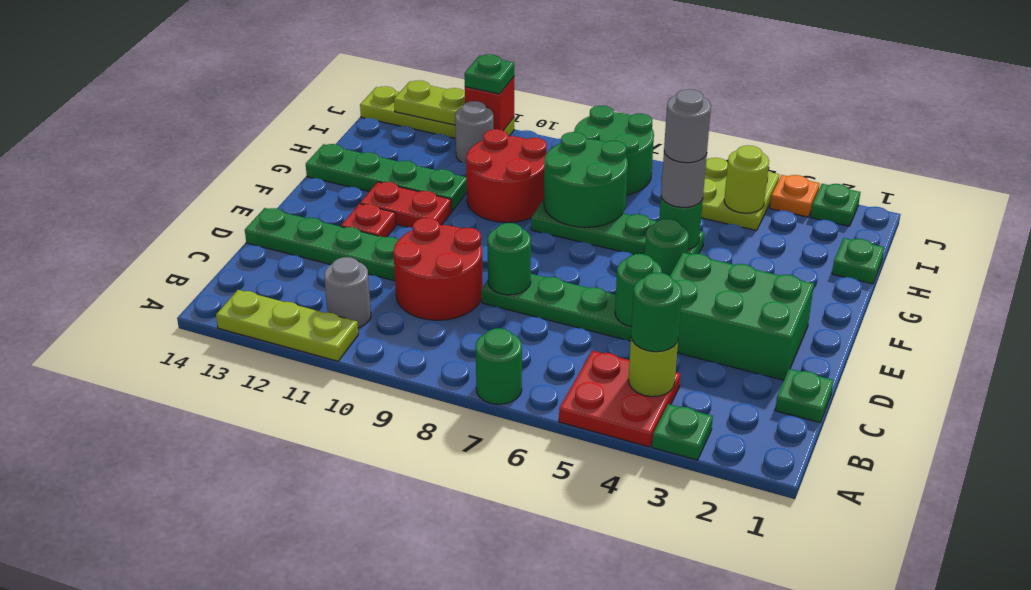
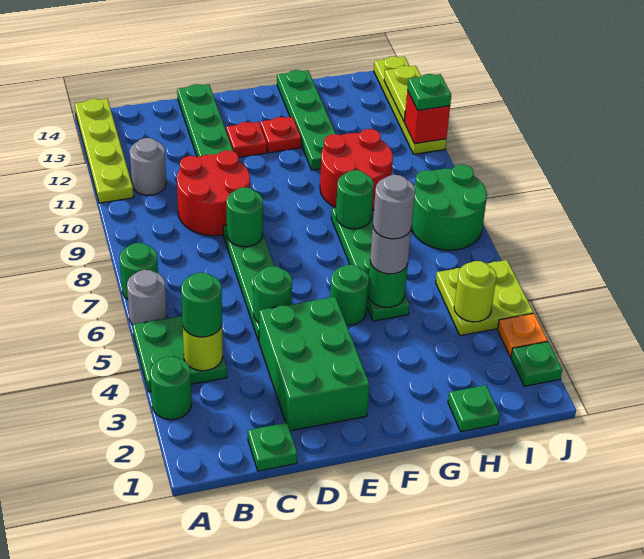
green 1x1 plate [652,404,713,460] -> green 1x1 round brick [150,356,192,420]
red 2x2 plate [559,351,680,447] -> green 2x2 plate [133,316,227,392]
lime 1x3 plate [216,290,358,361] -> lime 1x4 plate [75,99,134,203]
red 1x2 plate [360,182,452,228] -> red 1x1 plate [260,117,301,153]
green 2x2 round brick [544,132,628,227] -> green 1x1 round brick [336,170,374,229]
grey 1x1 round brick [455,101,493,163] -> grey 1x1 round brick moved to [127,270,167,325]

